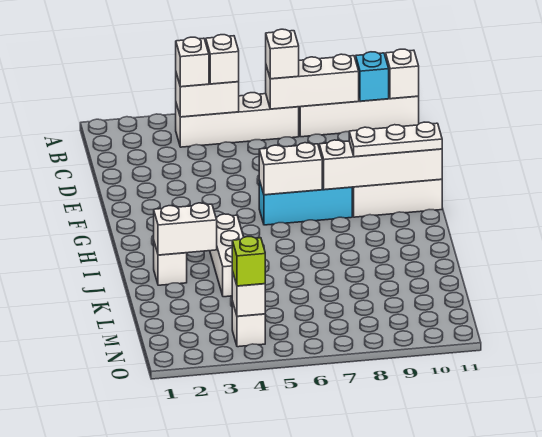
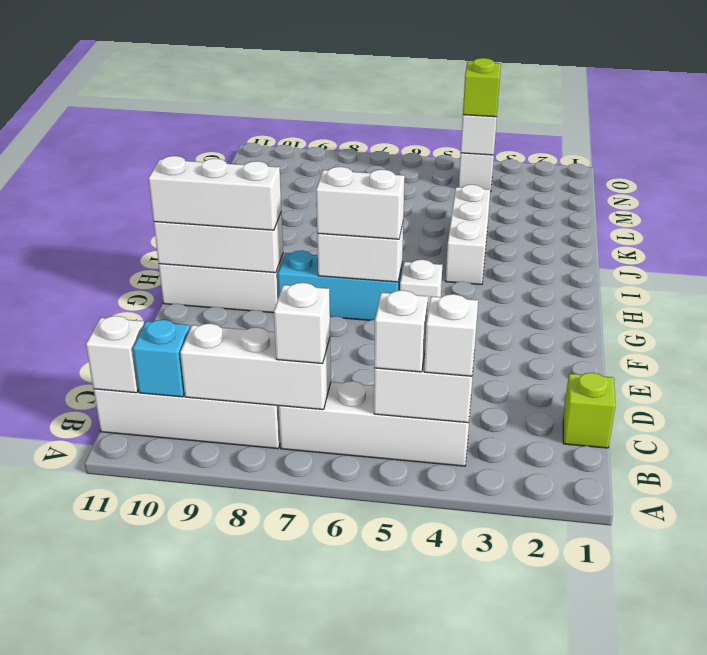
none -> lime 1x1 brick [563,373,616,448]
white 1x4 brick [319,140,442,190] -> white 1x3 brick [154,211,283,273]
white 1x3 plate [349,122,442,157] -> white 1x3 brick [149,156,281,230]
white 1x1 brick [154,243,187,285] -> white 1x1 brick moved to [400,260,442,316]
white 1x2 brick [154,203,217,255] -> white 1x2 brick moved to [316,167,405,239]

